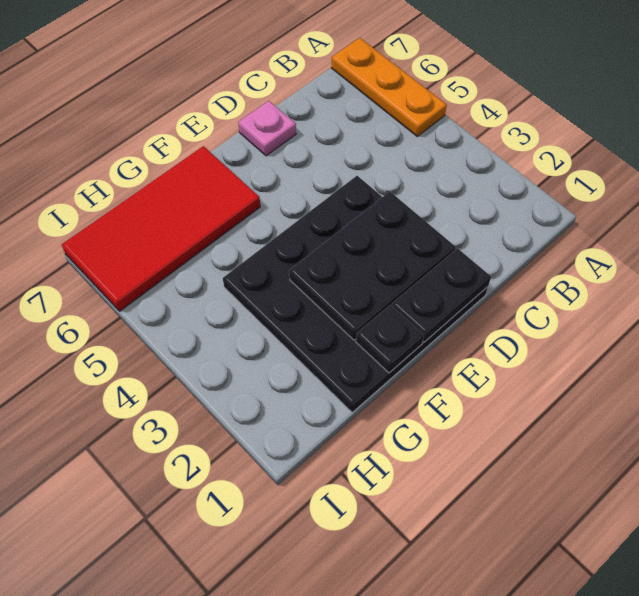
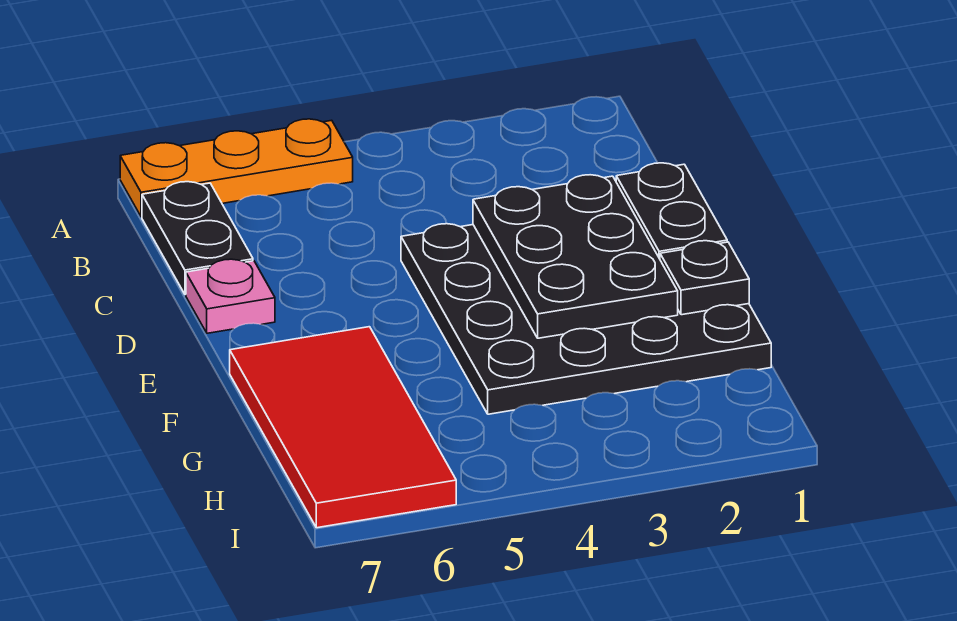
none -> black 1x2 plate [142,182,253,295]

